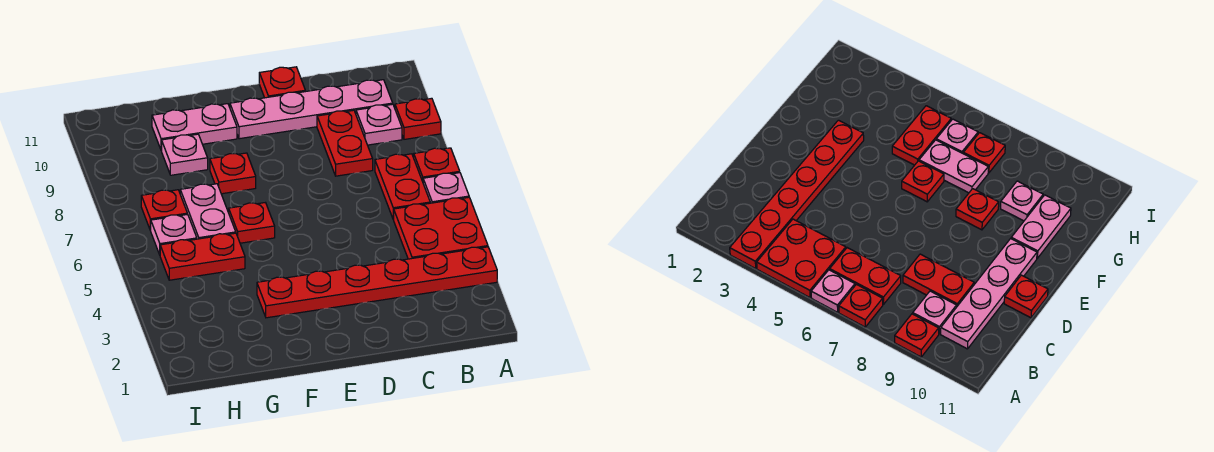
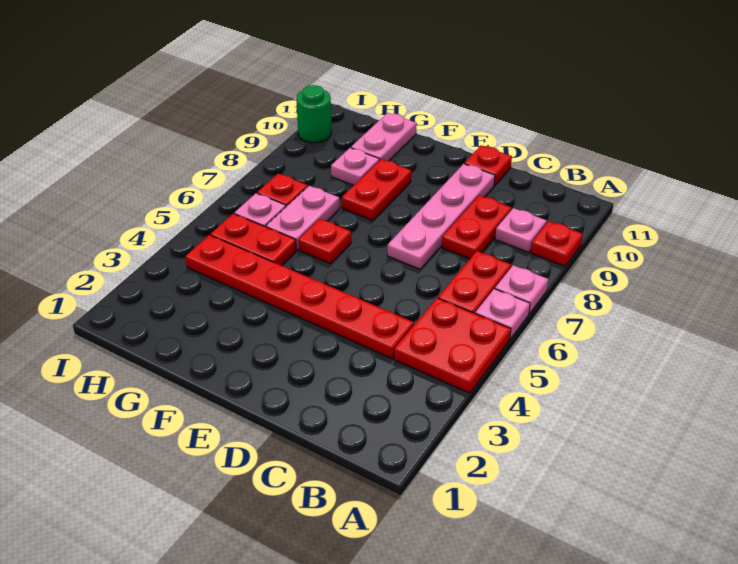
red 1x6 plate [257,247,497,318] -> red 1x6 plate moved to [186,235,414,359]
red 1x1 plate [414,148,460,181] -> pink 1x1 plate [495,265,548,314]
pink 1x4 plate [230,80,393,139] -> pink 1x4 plate turned to [388,164,495,269]
red 1x1 plate [210,153,256,194] -> red 1x2 plate [342,159,411,221]
pink 1x2 plate [152,104,237,151] -> pink 1x2 plate turned to [351,113,417,161]
none -> green 1x1 round brick [296,85,332,143]

